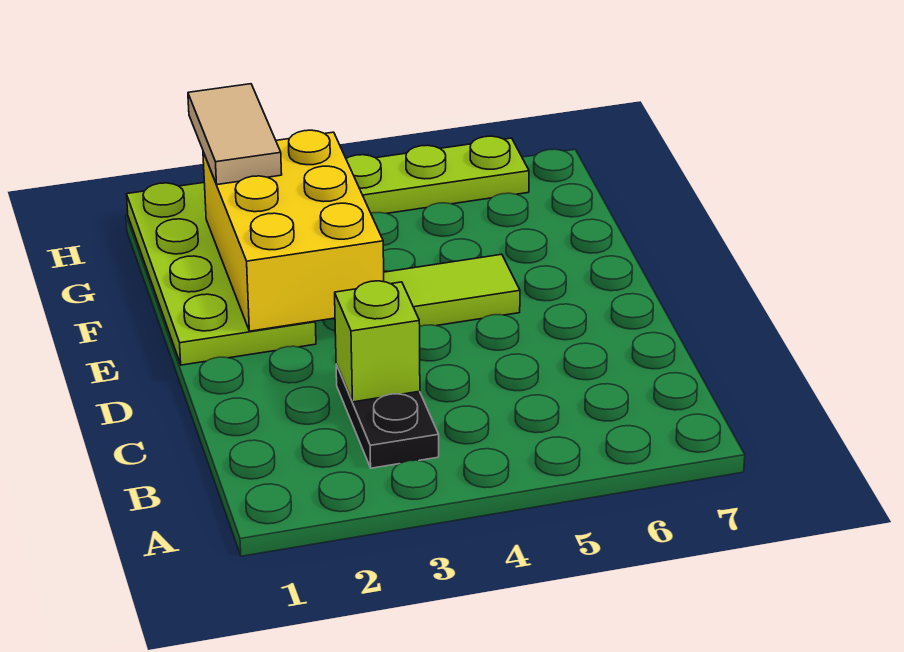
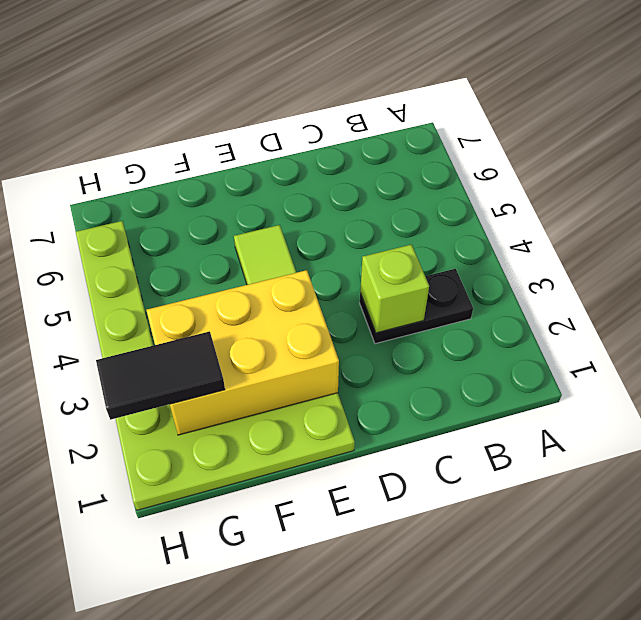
tan 1x2 tile [188,84,282,185] -> black 1x2 tile [96,331,225,420]

